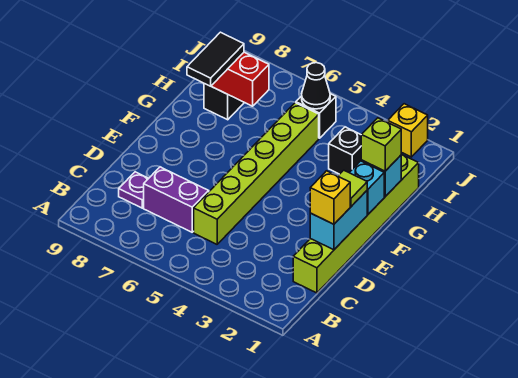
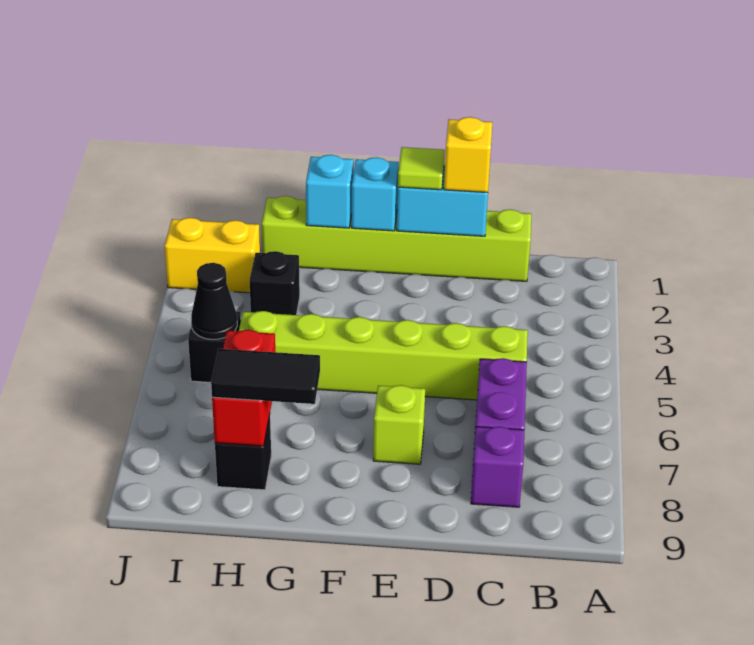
purple 1x1 plate [119,172,149,208] -> purple 1x1 brick [471,427,524,507]
lime 1x1 brick [361,118,401,171] -> lime 1x1 brick moved to [373,385,425,464]
yellow 1x1 brick [388,104,428,157] -> yellow 1x2 brick [165,218,260,293]

